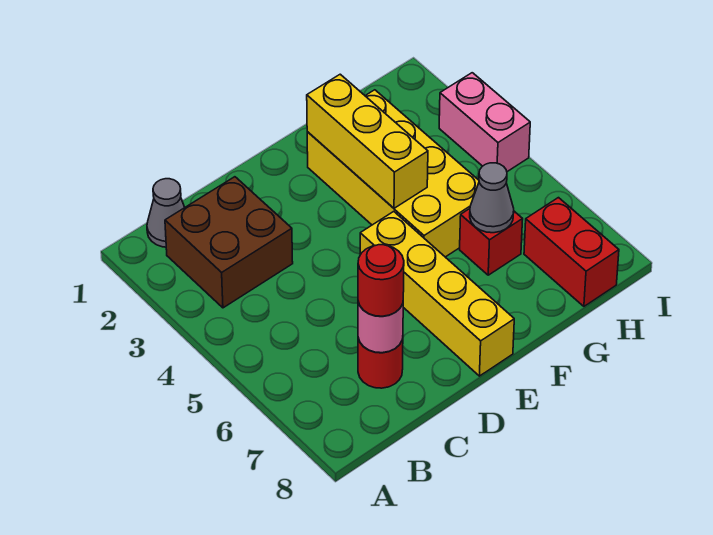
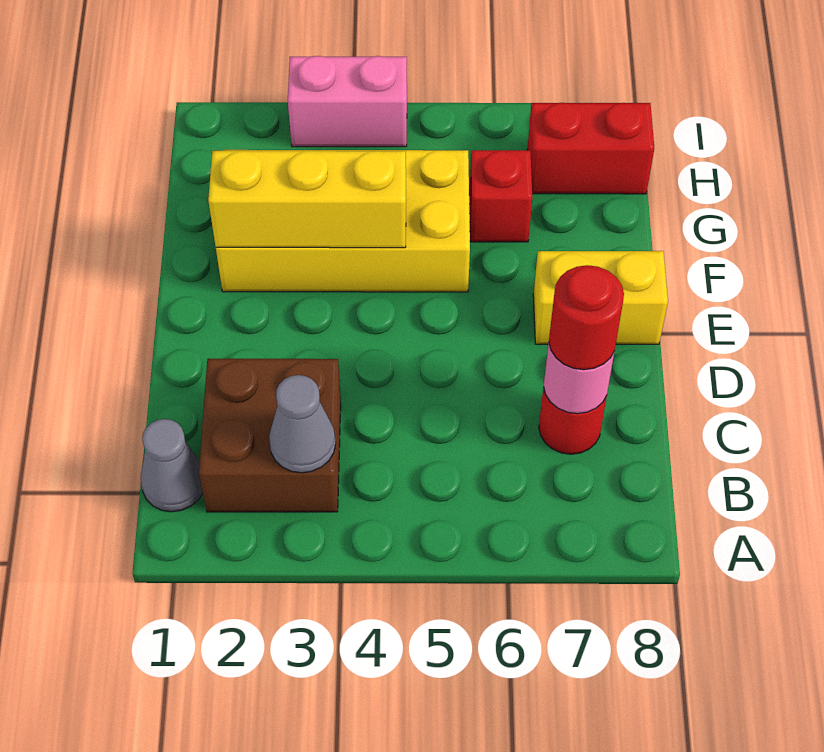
yellow 1x4 brick [360,211,514,376] -> yellow 1x2 brick [533,251,668,344]
grey 1x1 cone [470,163,514,233] -> grey 1x1 cone moved to [269,375,336,473]

